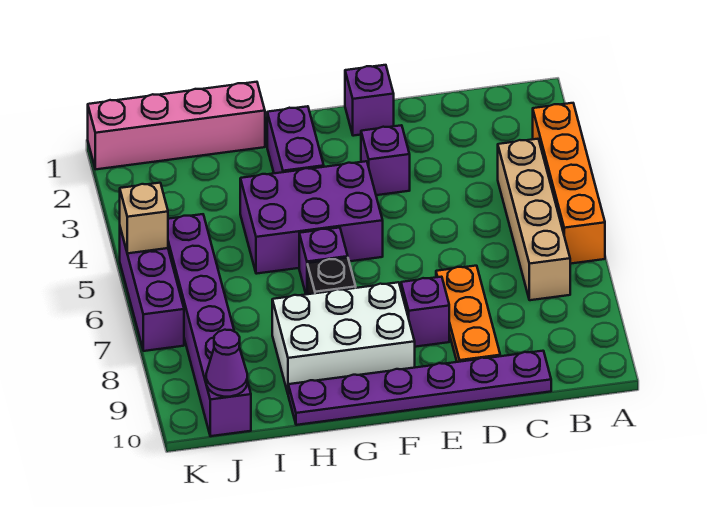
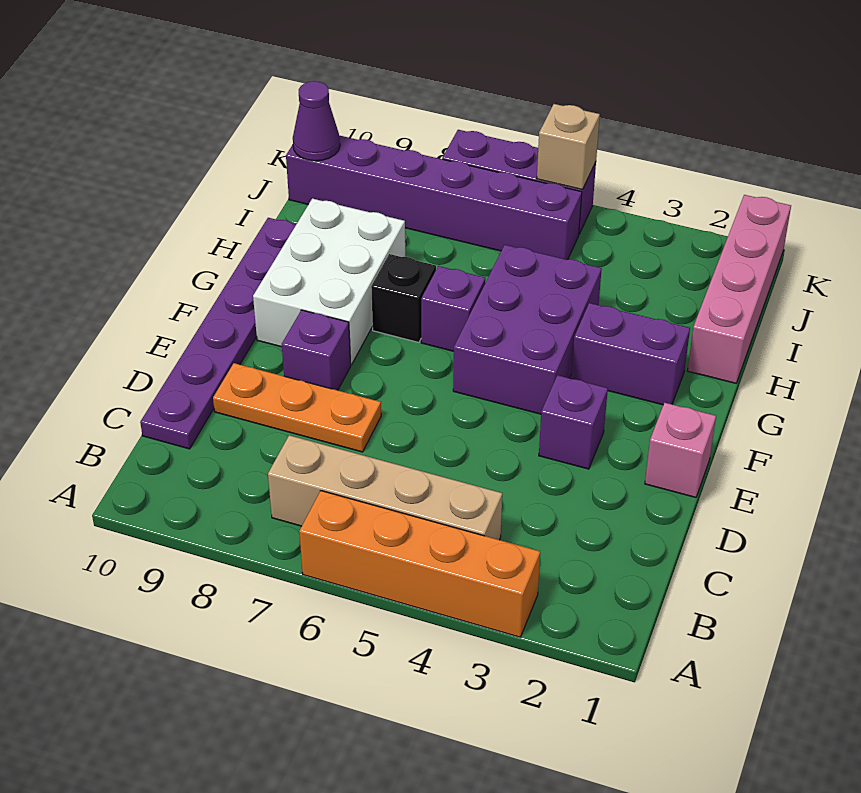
purple 1x1 brick [345,65,394,136] -> pink 1x1 brick [645,403,716,497]

